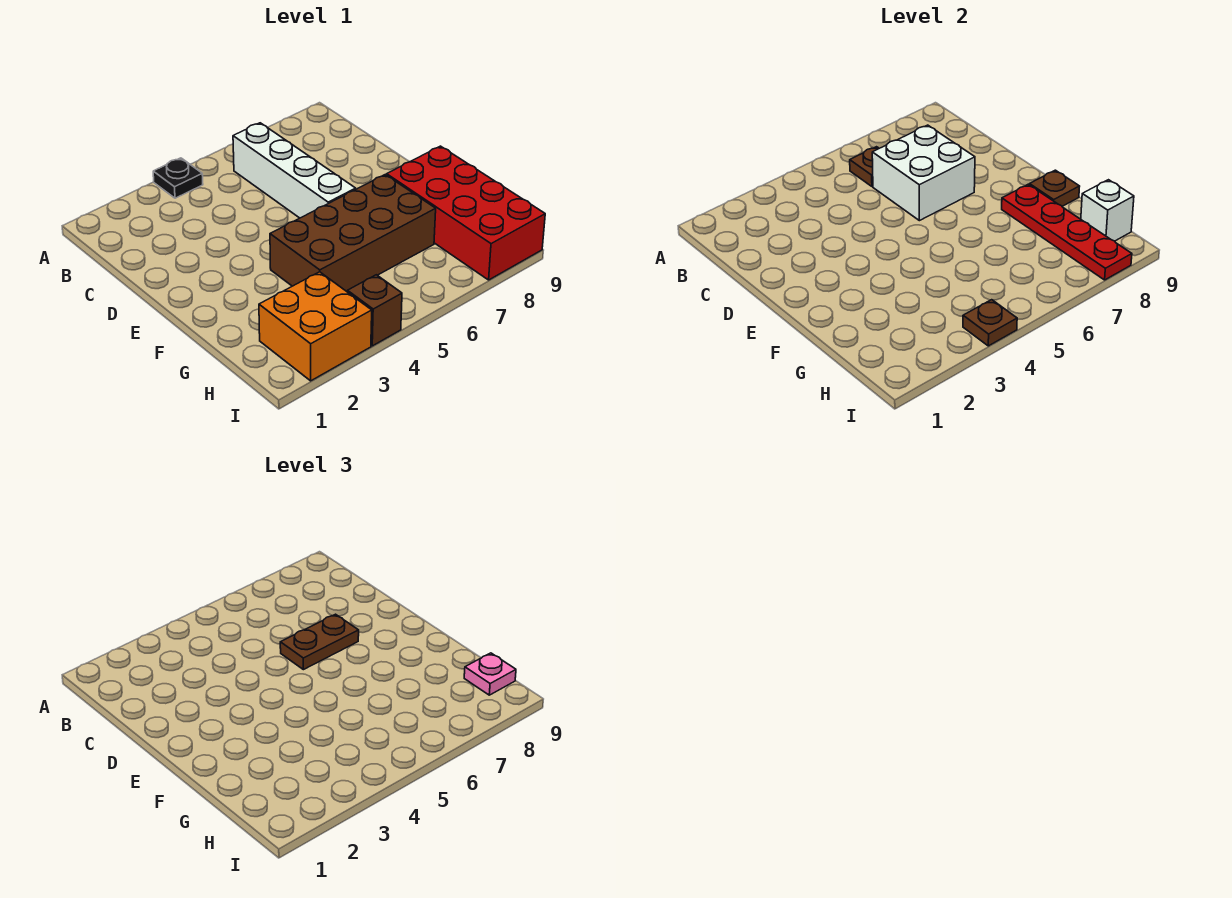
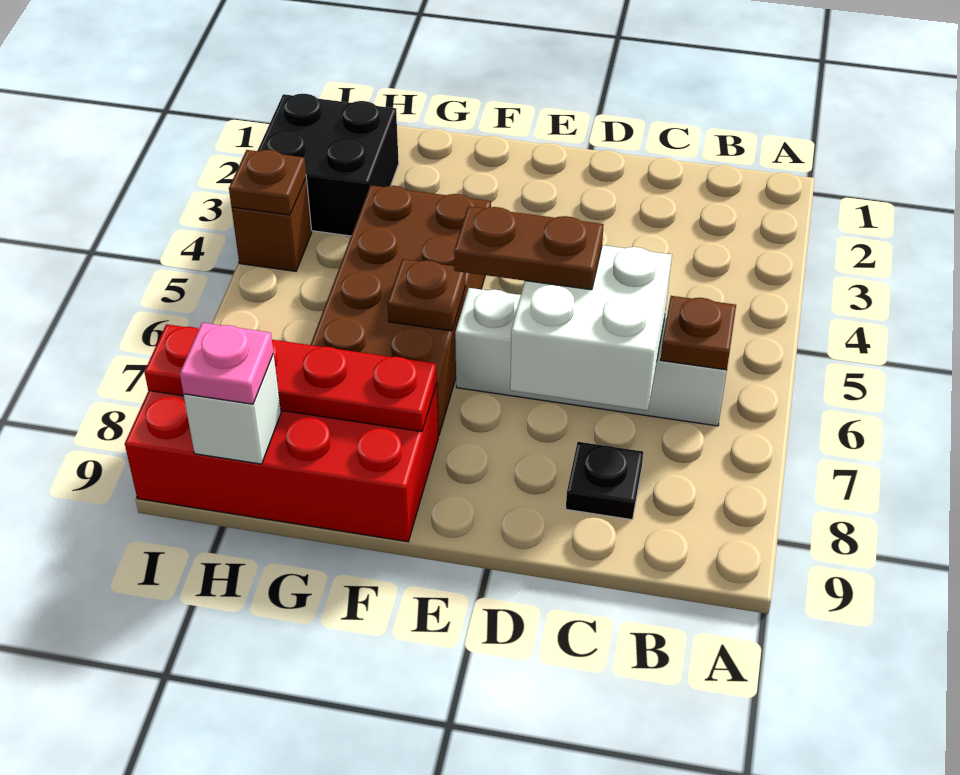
black 1x1 plate [153,158,203,198] -> black 1x1 plate moved to [566,442,643,520]
brown 1x2 plate [280,614,359,670] -> brown 1x2 plate turned to [454,206,604,290]
brown 1x1 plate [1029,170,1080,206] -> brown 1x1 plate moved to [387,259,465,331]
orange 2x2 brick [259,272,372,381] -> black 2x2 brick [258,94,399,236]

